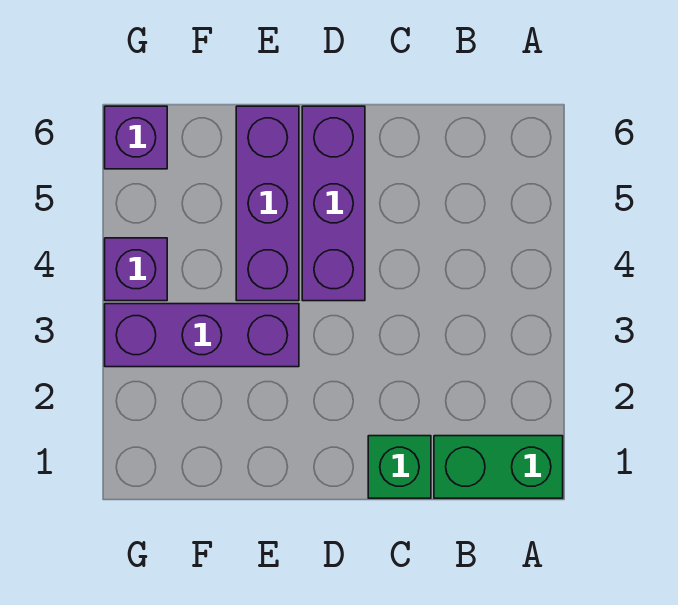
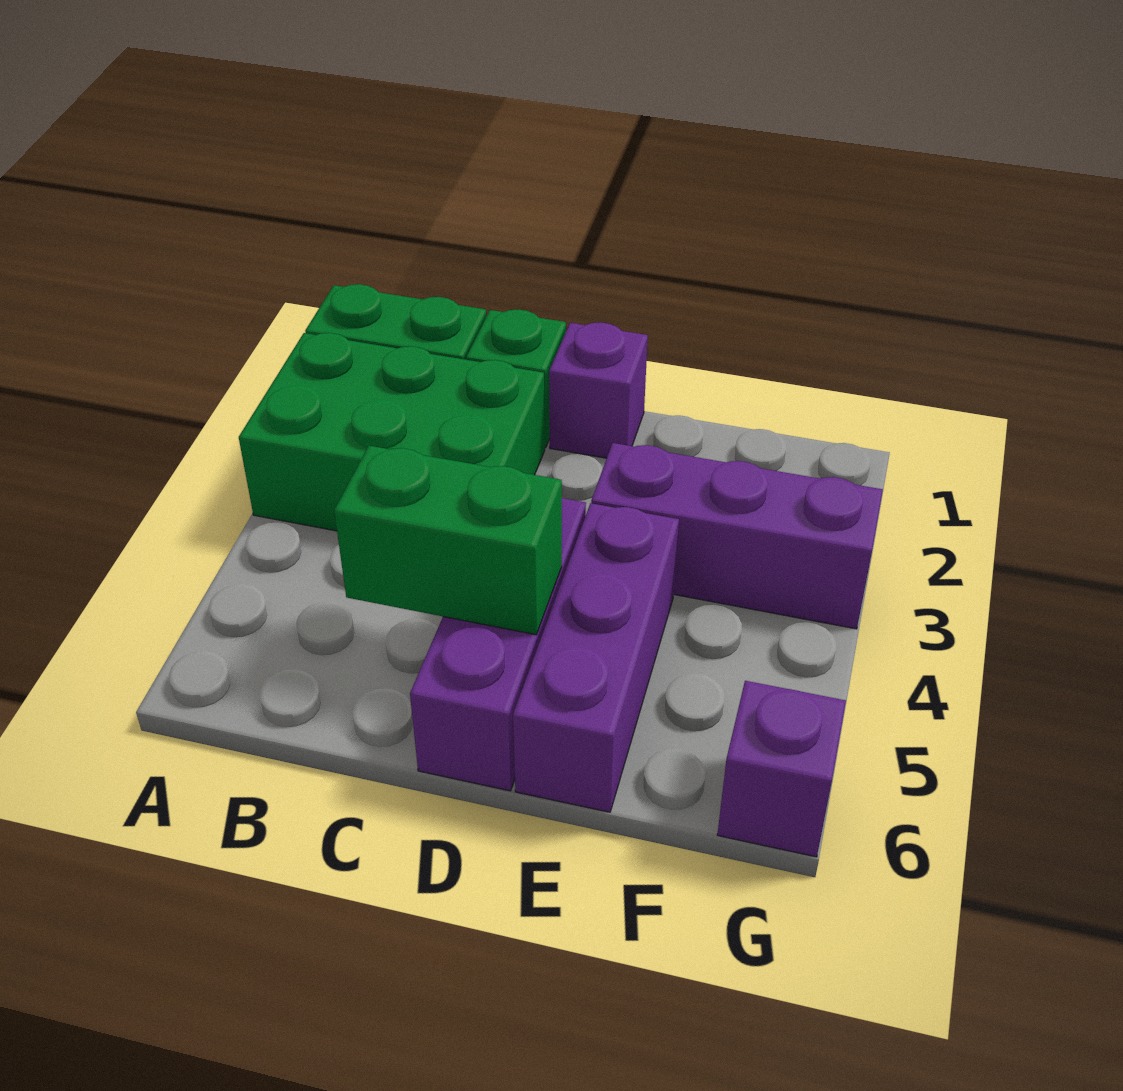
none -> green 2x3 brick [239,333,545,531]
none -> green 1x2 brick [334,446,562,635]
purple 1x1 brick [105,238,167,301] -> purple 1x1 brick moved to [549,322,648,458]

